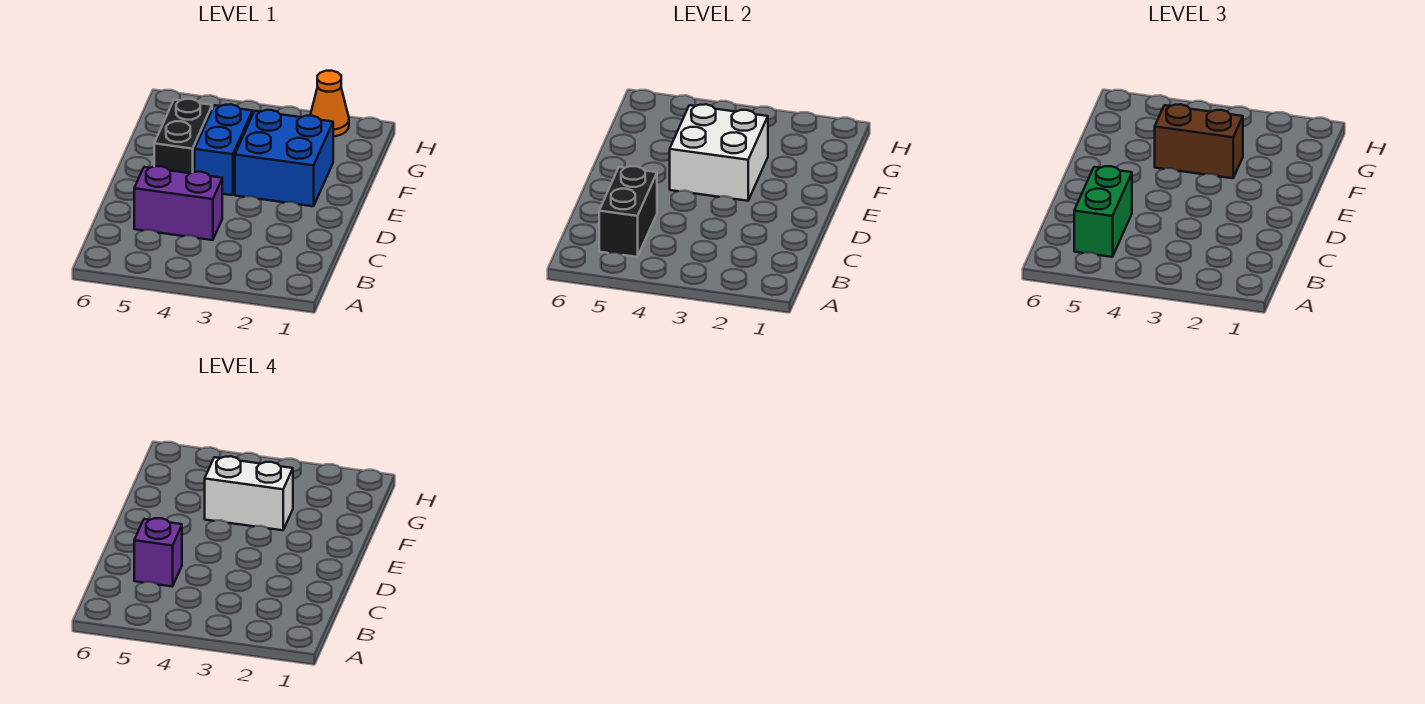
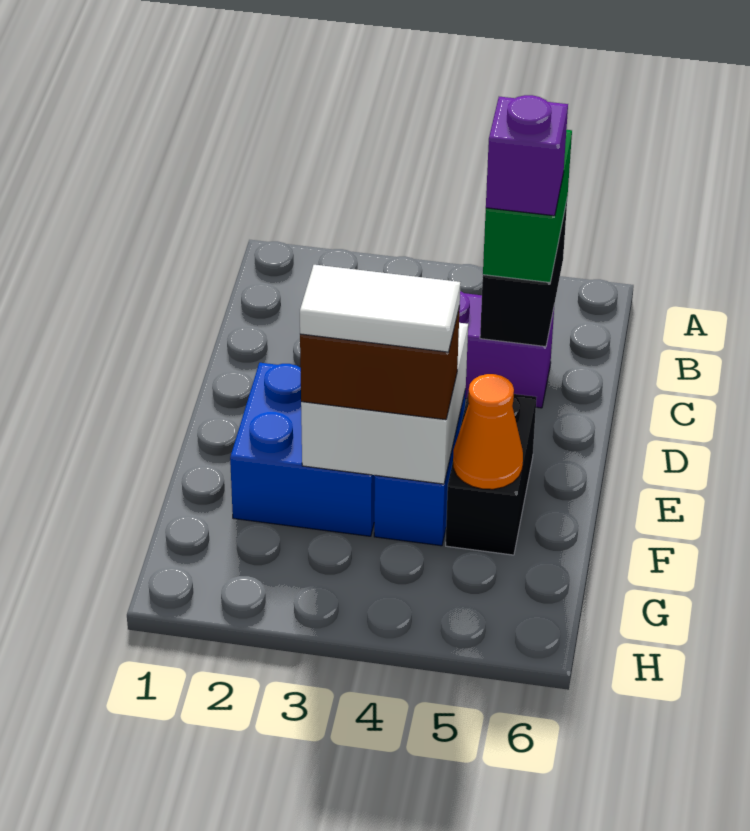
white 1x2 brick [205,456,293,530] -> white 1x2 tile [300,265,460,352]
orange 1x1 cone [310,71,349,136] -> orange 1x1 cone moved to [453,374,523,489]

